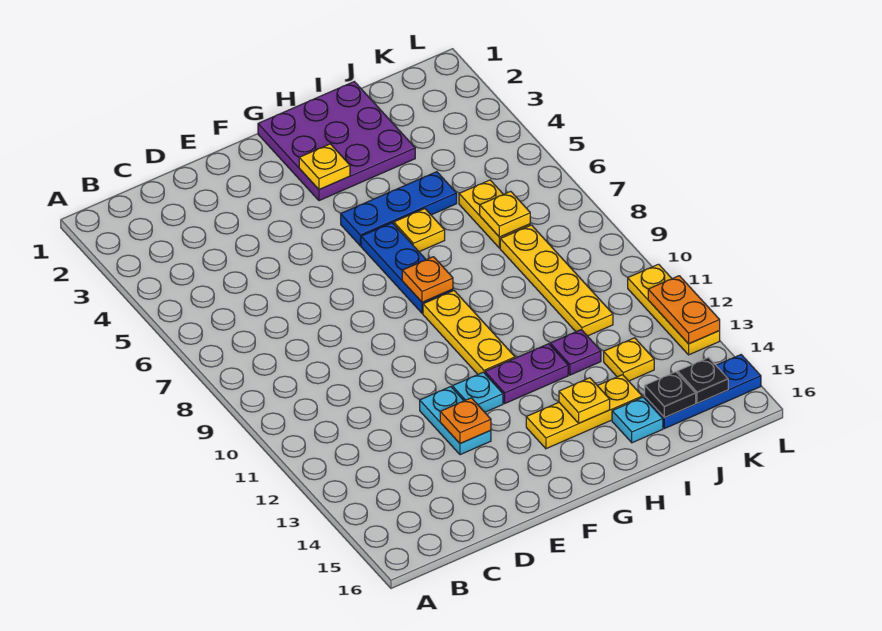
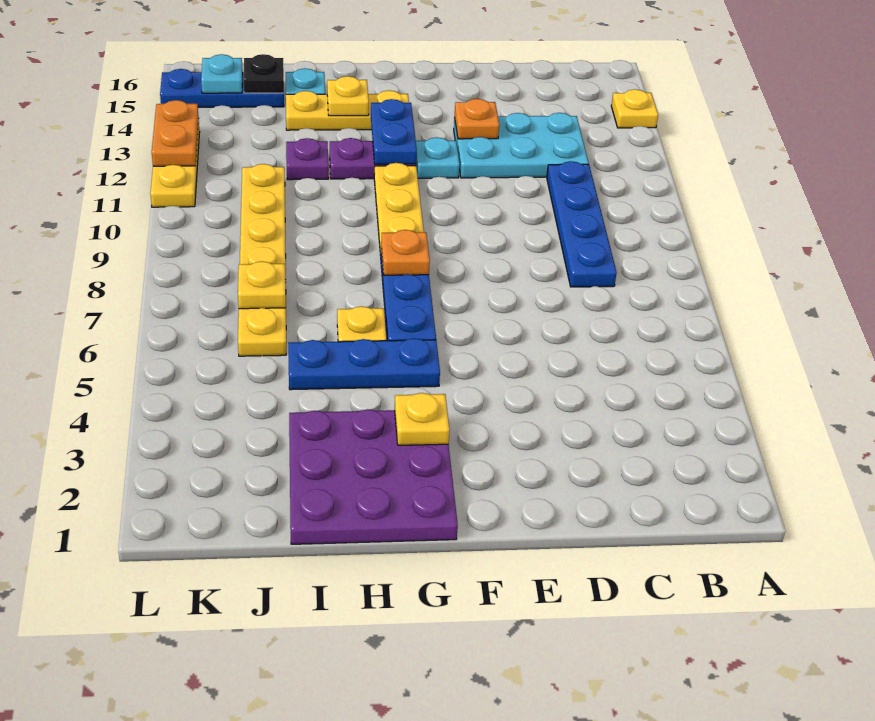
none -> blue 1x4 plate [547,161,617,287]
cyan 1x2 plate [420,387,491,455] -> cyan 2x3 plate [454,113,589,178]
none -> blue 1x2 plate [371,99,417,164]
yellow 1x1 plate [604,338,654,381] -> yellow 1x1 plate moved to [611,89,658,128]
black 1x1 plate [677,358,728,403] -> cyan 1x1 plate [201,54,243,93]

